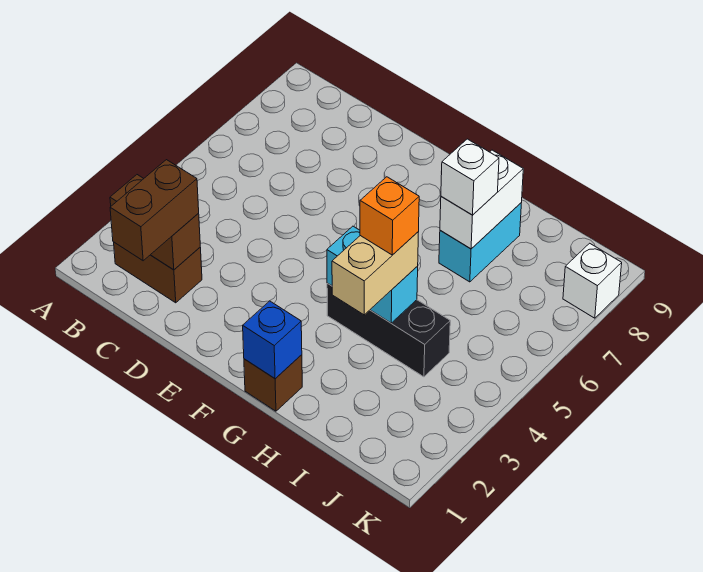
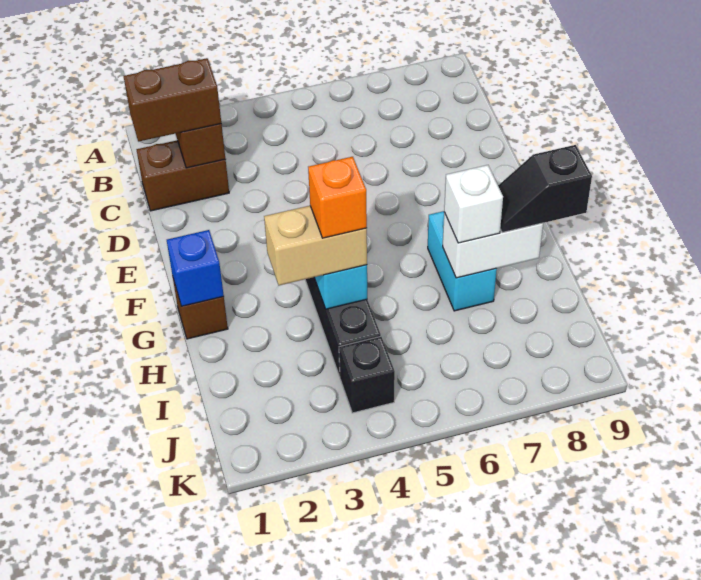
brown 1x2 brick [114,242,202,303] -> brown 1x2 brick turned to [136,140,229,211]
cyan 1x2 brick [439,203,521,282] -> cyan 1x2 brick turned to [428,211,497,311]
none -> black 1x2 slope [498,145,592,233]
none -> black 1x1 brick [339,337,395,413]
white 1x1 brick [563,243,622,318] -> none

